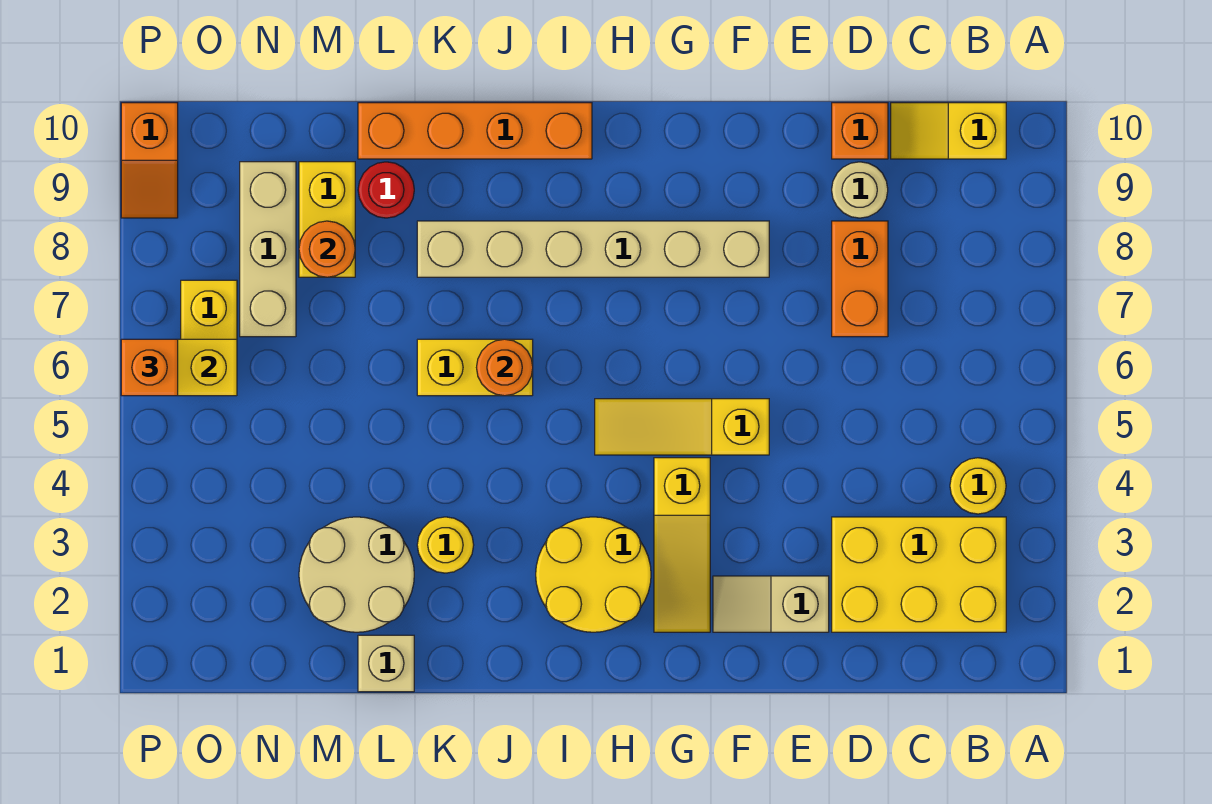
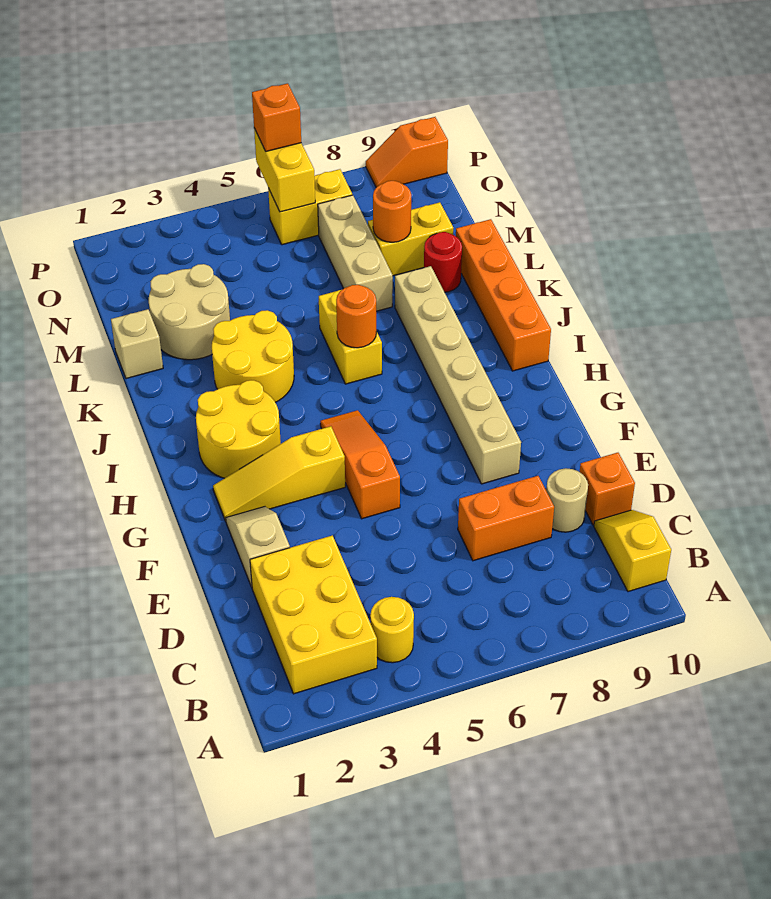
yellow 1x3 slope [595,399,769,455] -> orange 1x3 slope [320,410,400,519]
yellow 1x1 round brick [417,517,474,573] -> yellow 2x2 round brick [212,310,294,402]
tan 1x3 brick [240,162,296,337] -> tan 1x3 brick turned to [318,195,393,311]

